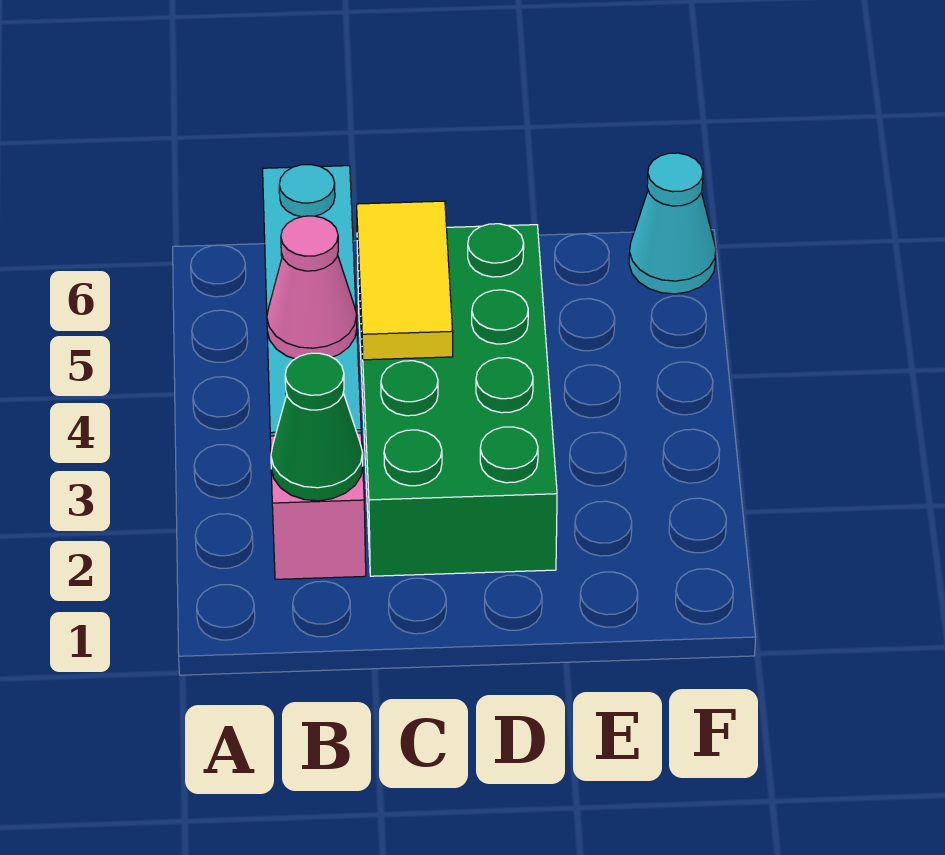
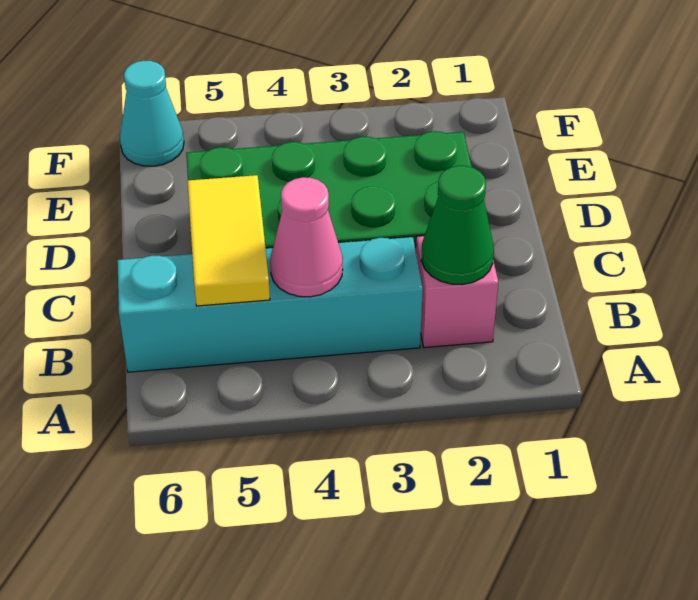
yellow 1x2 tile [357,201,453,360] -> yellow 1x2 tile turned to [187,175,270,306]

